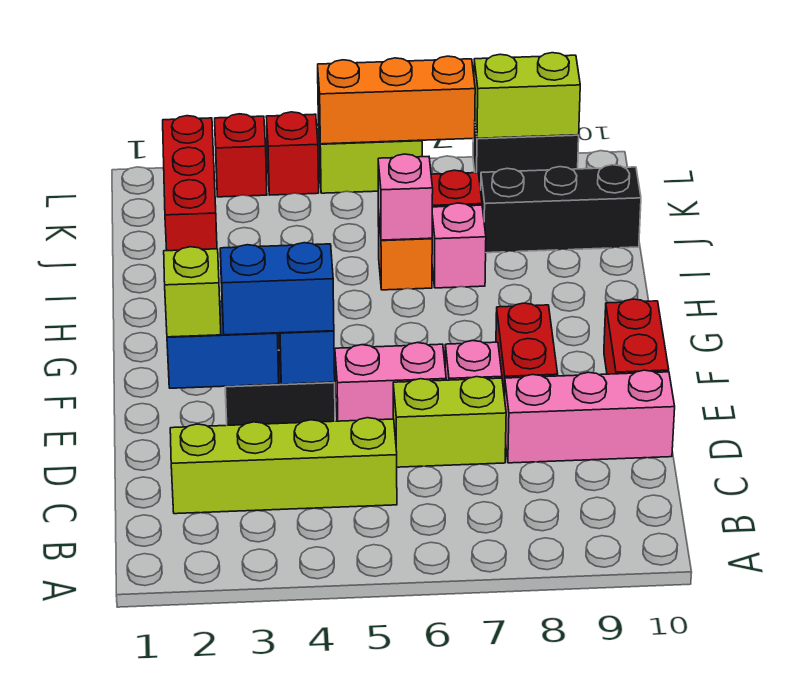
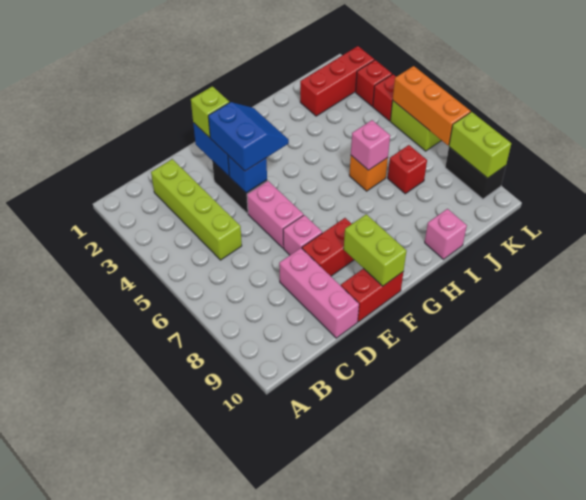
lime 1x2 brick [393,377,506,467] -> lime 1x2 brick moved to [344,214,406,286]
pink 1x1 brick [432,203,486,288] -> pink 1x1 brick moved to [425,209,467,259]
black 1x3 brick [481,165,641,253] -> none

